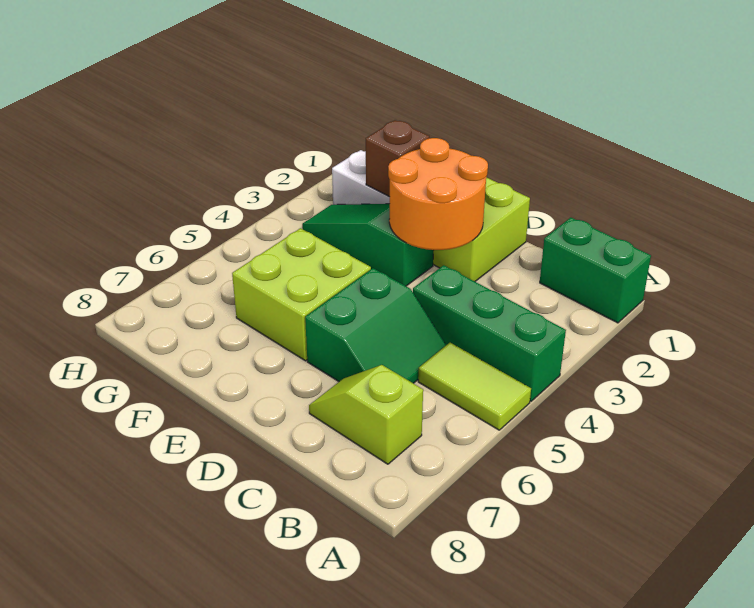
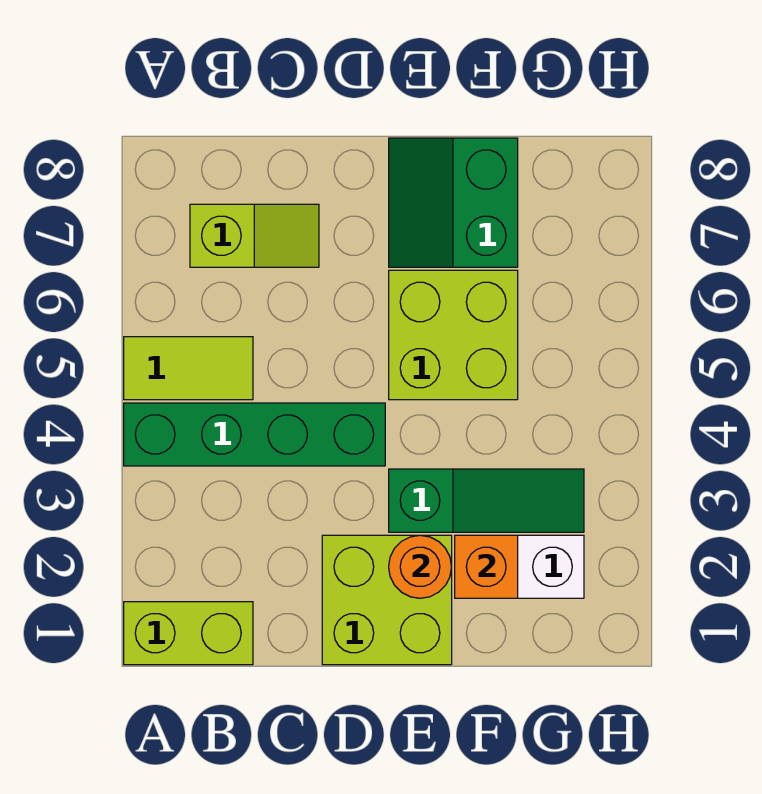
green 1x2 brick [540,218,651,323] -> lime 1x2 brick [124,602,253,665]
green 1x3 brick [413,265,566,401] -> green 1x4 brick [124,403,385,466]
green 2x2 slope [305,268,446,383] -> green 2x2 slope moved to [389,138,518,267]
orange 2x2 round brick [388,138,488,250] -> orange 1x1 round brick [389,535,452,598]
brown 1x1 brick [366,120,429,197] -> orange 1x1 brick [455,535,518,598]

